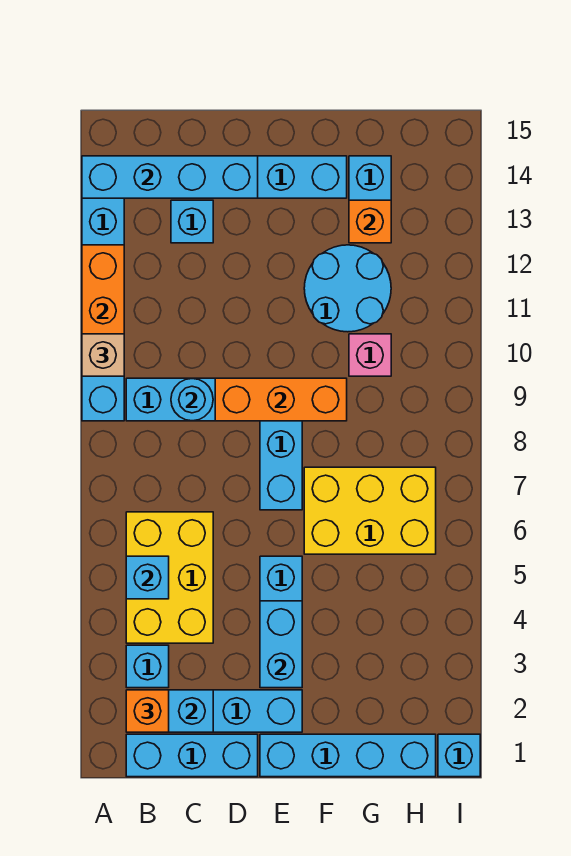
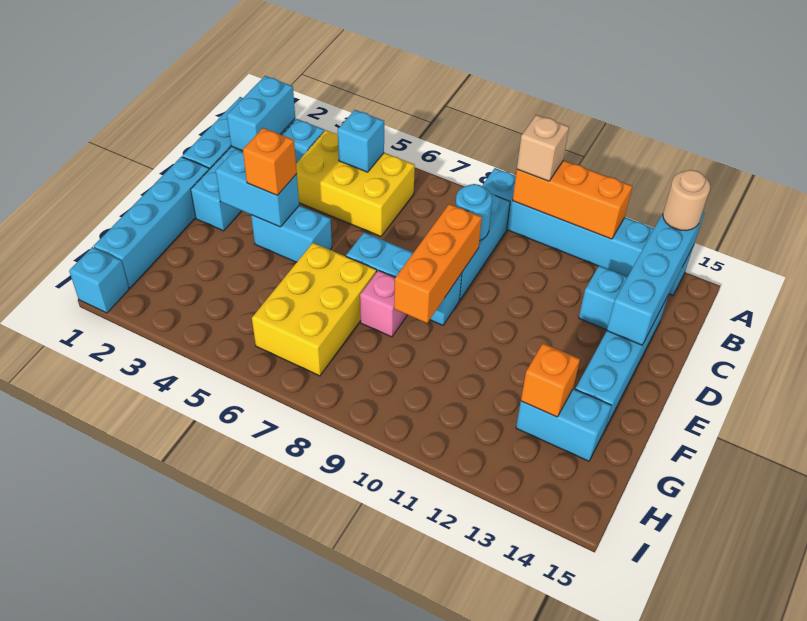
none -> tan 1x1 round brick [663,170,710,231]
orange 1x1 brick [126,690,169,732] -> orange 1x1 brick moved to [243,128,297,195]
cyan 2x2 round brick [304,245,391,332] -> none
pink 1x1 brick [349,334,391,376] -> pink 1x1 brick moved to [360,270,407,337]

